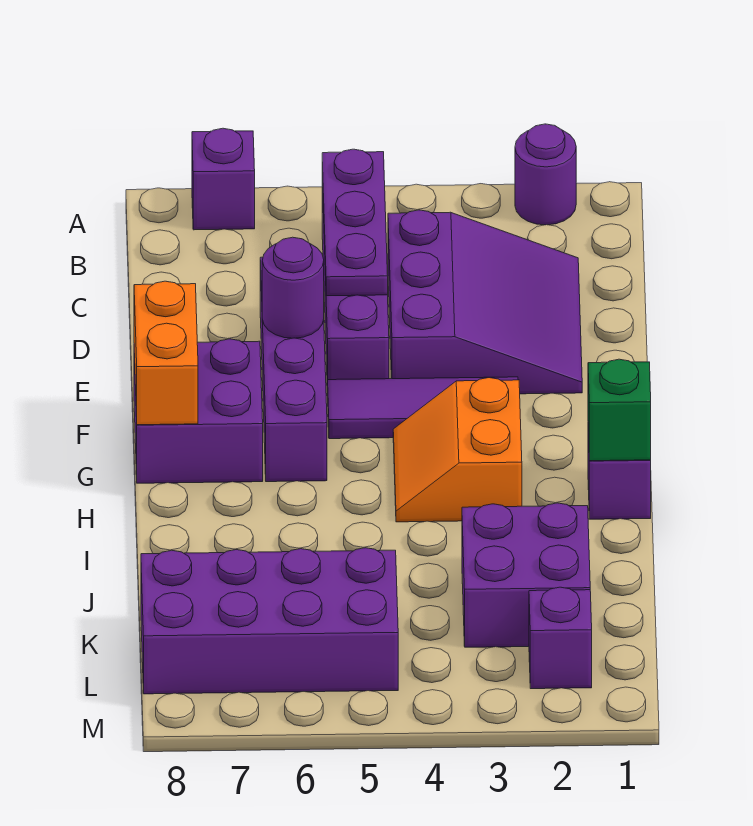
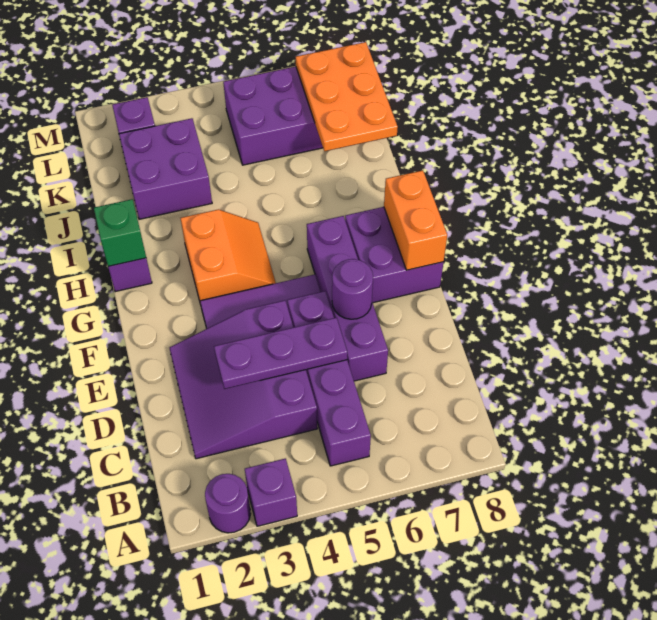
purple 1x1 brick [192,128,255,230] -> purple 1x1 brick moved to [245,459,297,526]
purple 1x3 plate [322,149,388,296] -> purple 1x3 plate turned to [214,318,347,389]
none -> orange 2x3 plate [296,42,398,151]

